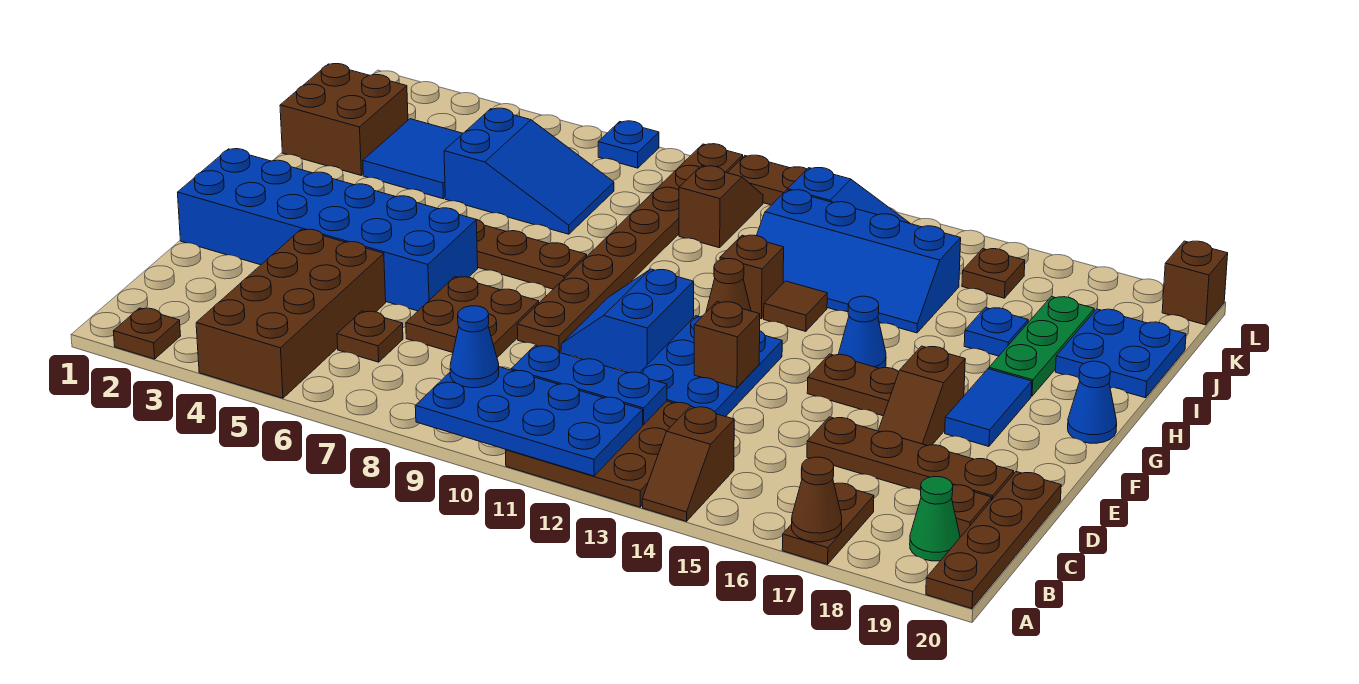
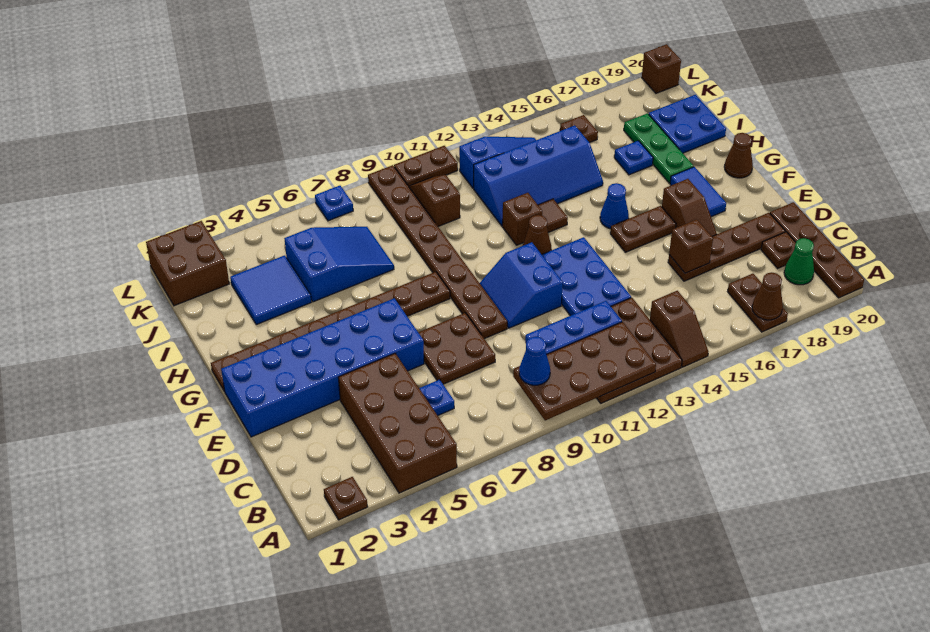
blue 2x4 plate [415,367,643,476] -> brown 2x4 plate [513,322,656,420]
brown 1x1 plate [337,311,403,362] -> blue 1x1 plate [419,380,454,416]
brown 1x1 brick [694,302,760,388] -> brown 1x1 brick moved to [669,219,713,273]
blue 1x1 cone [1068,361,1117,443] -> brown 1x1 cone [724,133,753,178]
brown 2x2 brick [280,64,408,175] -> brown 2x2 brick moved to [146,221,229,306]

